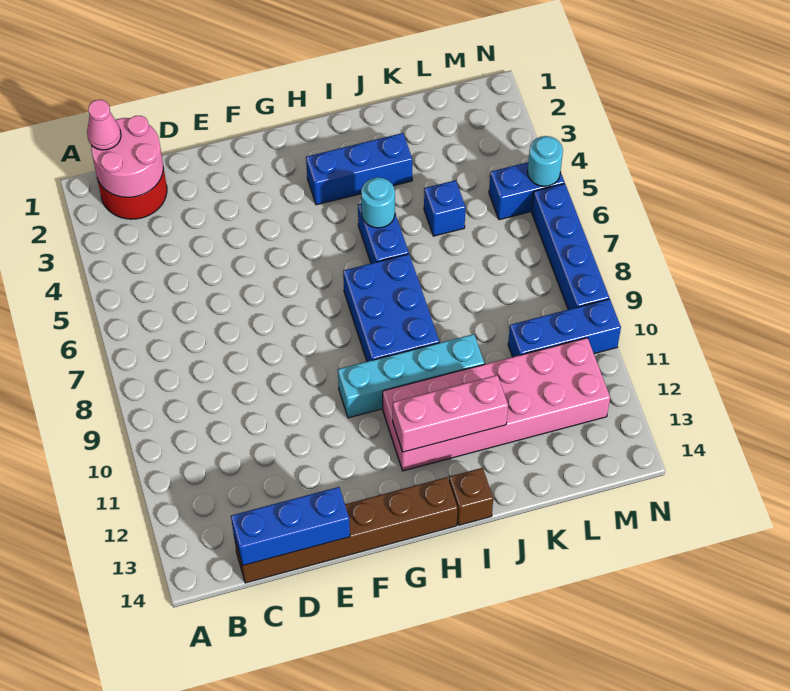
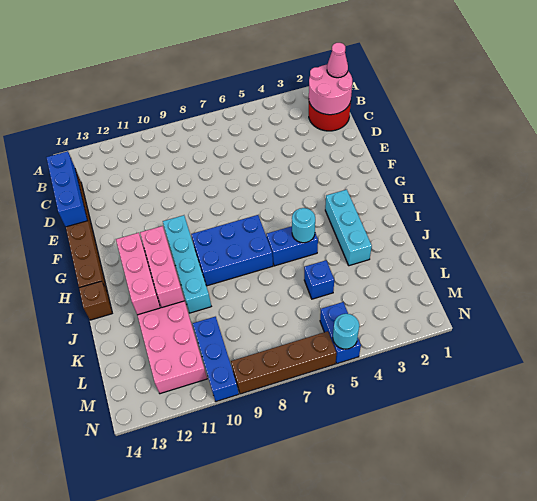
blue 1x3 brick [306,133,412,205] -> cyan 1x3 brick [325,190,372,266]
none -> pink 1x3 brick [140,226,185,307]
blue 1x4 brick [532,184,609,310] -> brown 1x4 brick [231,331,336,394]

